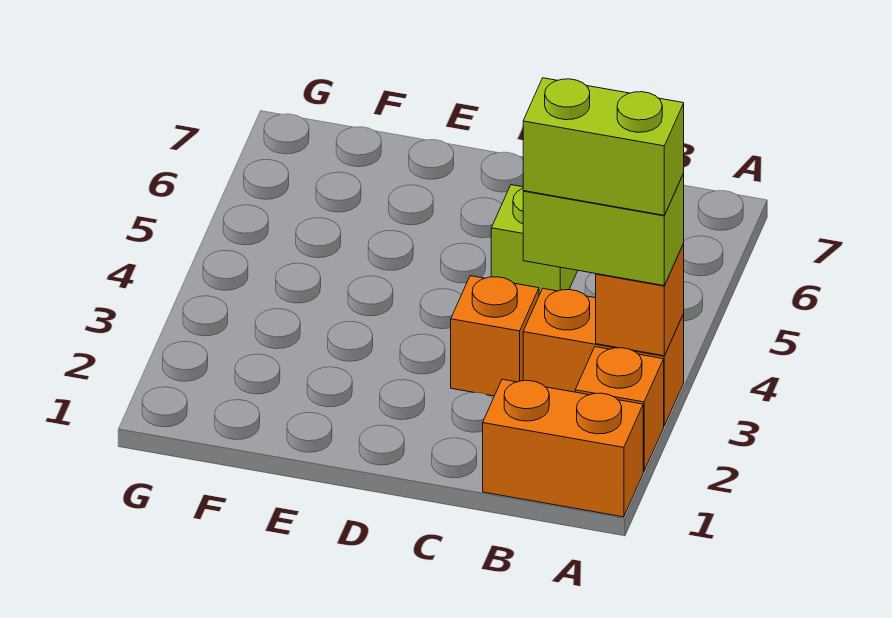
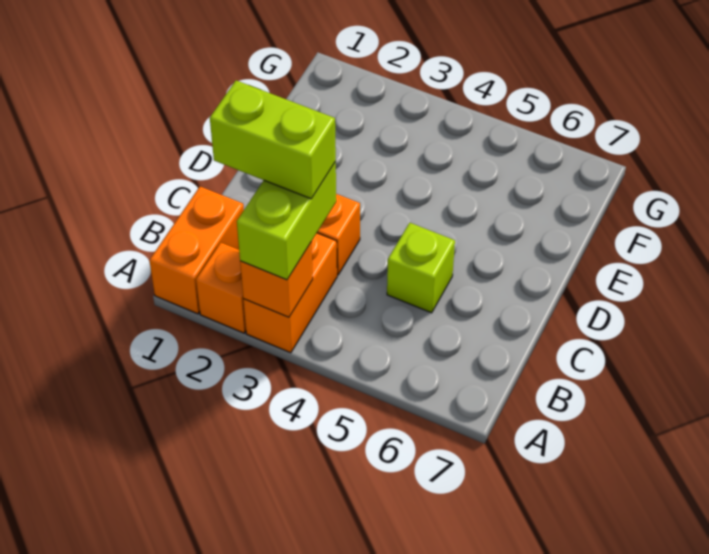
lime 1x2 brick [523,78,684,215] -> lime 1x2 brick turned to [210,80,336,199]

